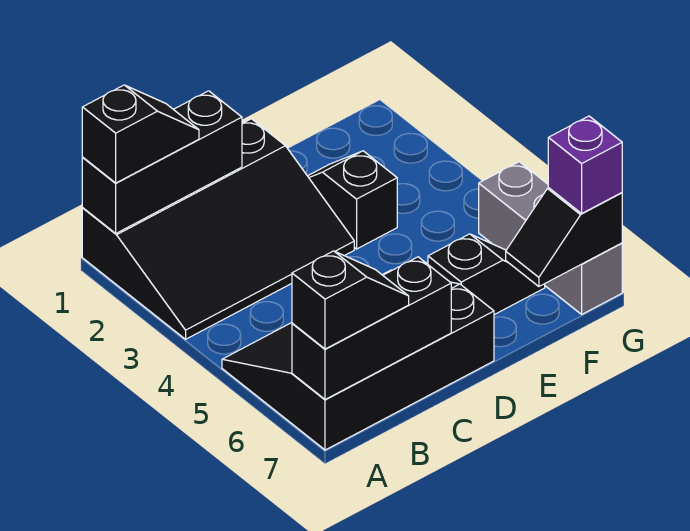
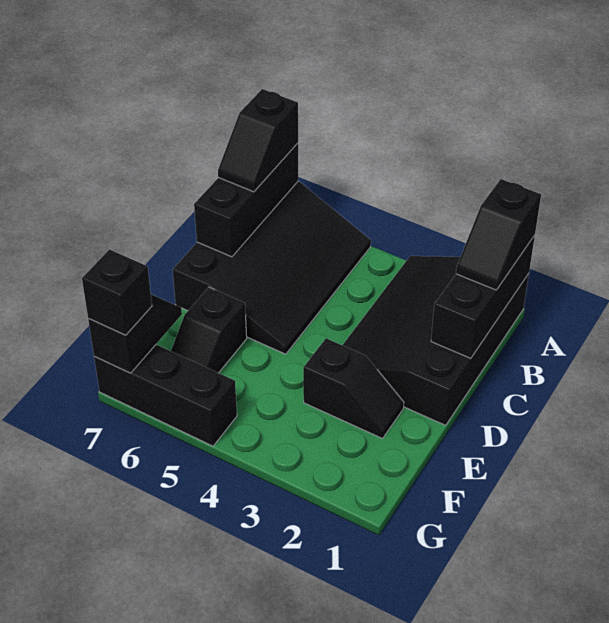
grey 1x3 brick [479,162,622,314] -> black 1x3 brick [94,345,237,446]
purple 1x1 brick [548,116,622,213] -> black 1x1 brick [82,250,152,335]

